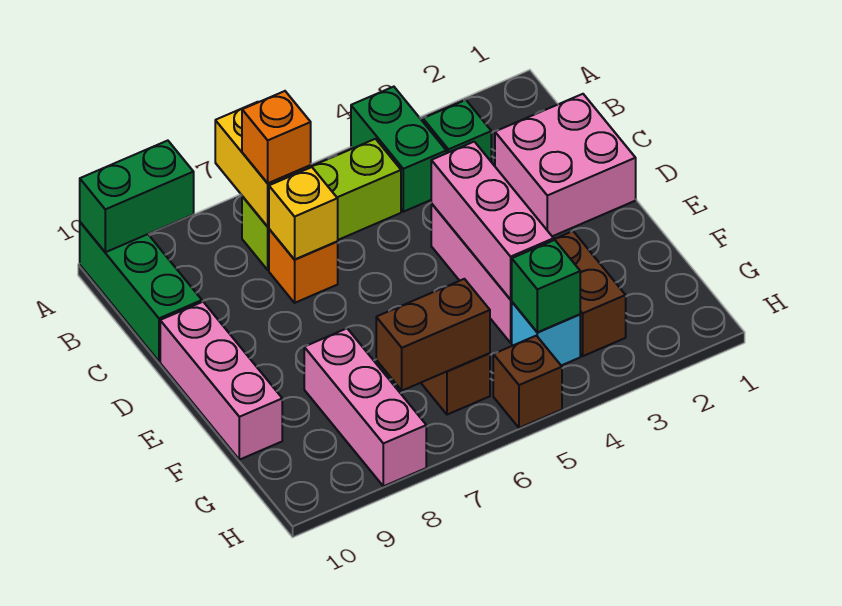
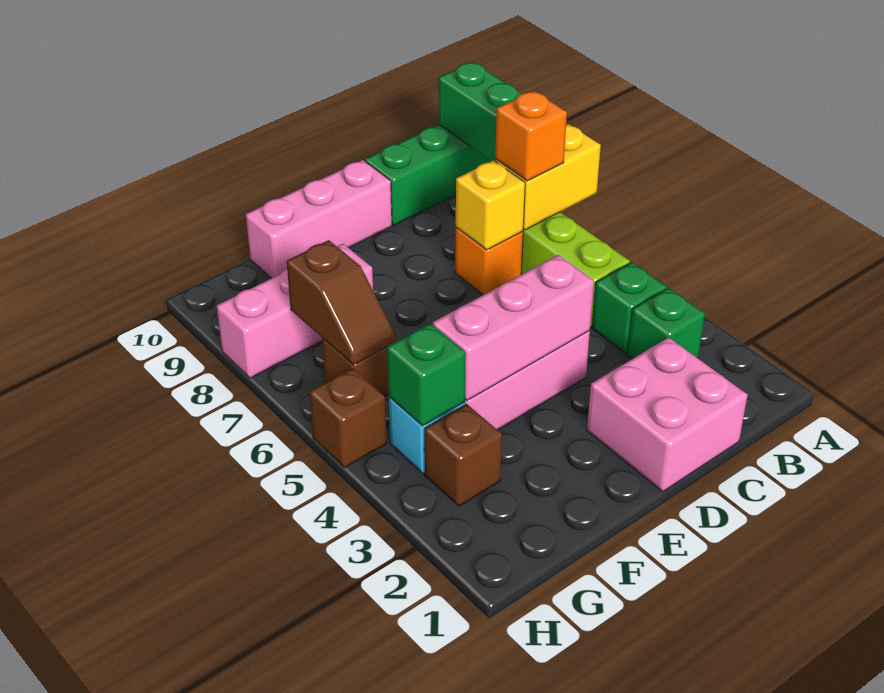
green 1x2 brick [351,87,446,212] -> green 1x1 brick [592,262,667,354]
brown 1x2 brick [554,231,626,356] -> brown 1x1 brick [424,404,502,506]
brown 1x2 brick [376,279,490,391] -> brown 1x2 slope [287,240,395,365]

